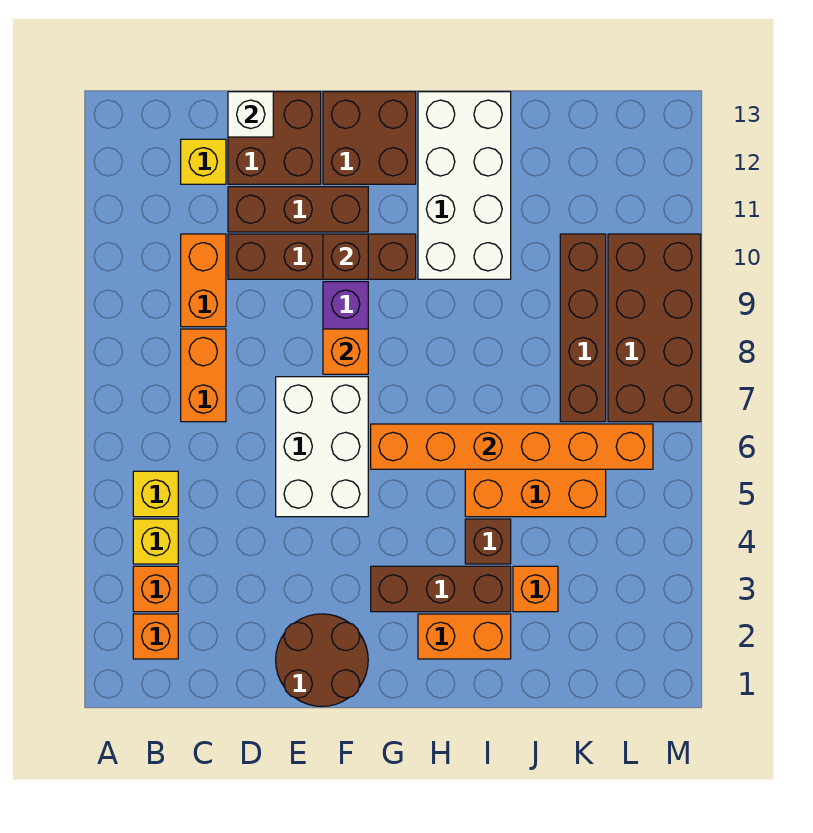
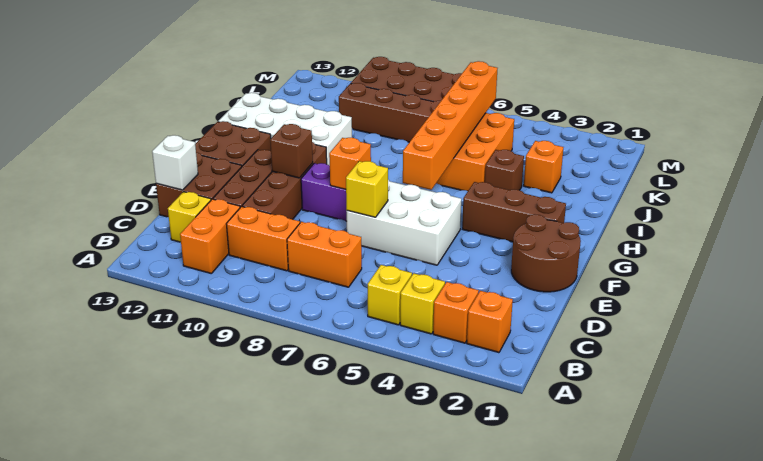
none -> yellow 1x1 brick [346,161,388,217]
brown 1x3 brick [371,566,511,612] -> brown 1x3 brick turned to [462,182,566,242]
orange 1x2 brick [418,614,511,659] -> orange 1x2 brick moved to [180,199,240,274]

